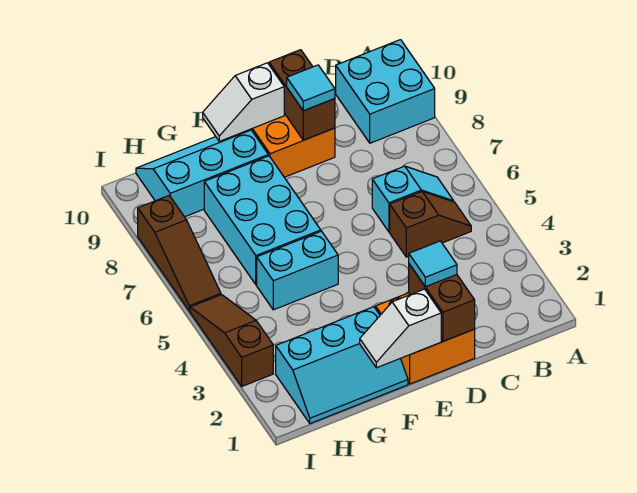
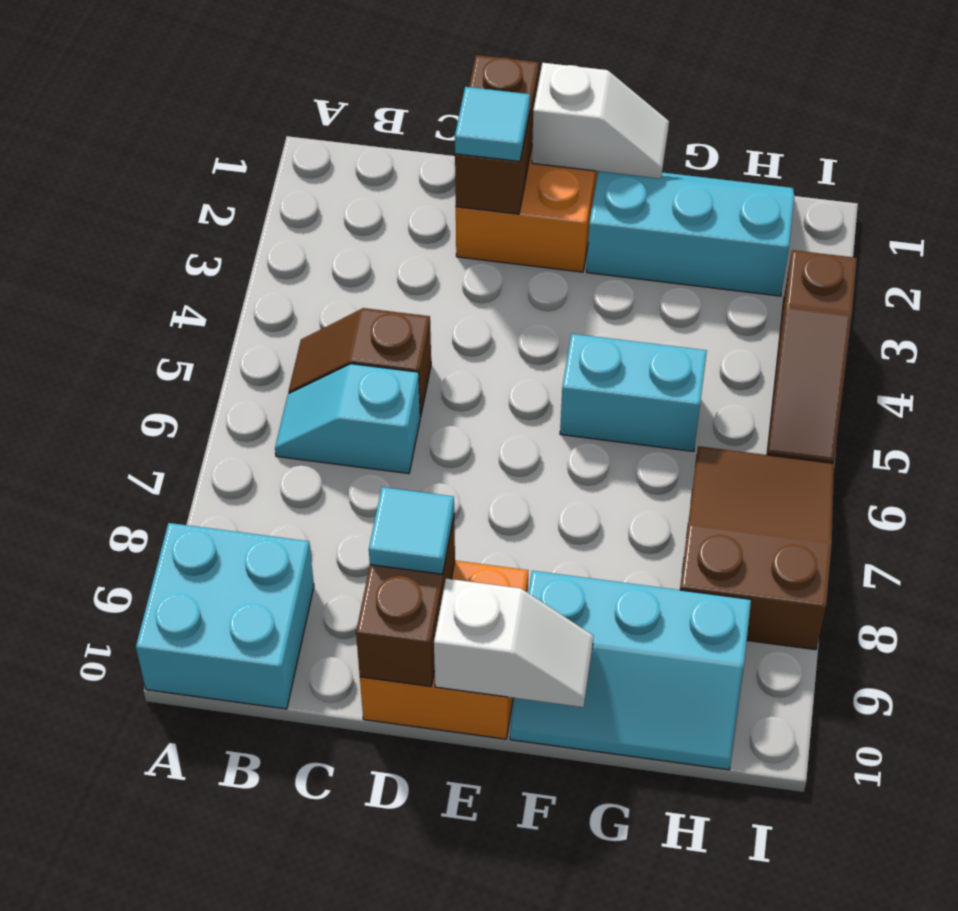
cyan 2x3 brick [204,156,321,285] -> none
brown 1x3 slope [138,195,221,311] -> brown 2x3 slope [680,446,834,650]

